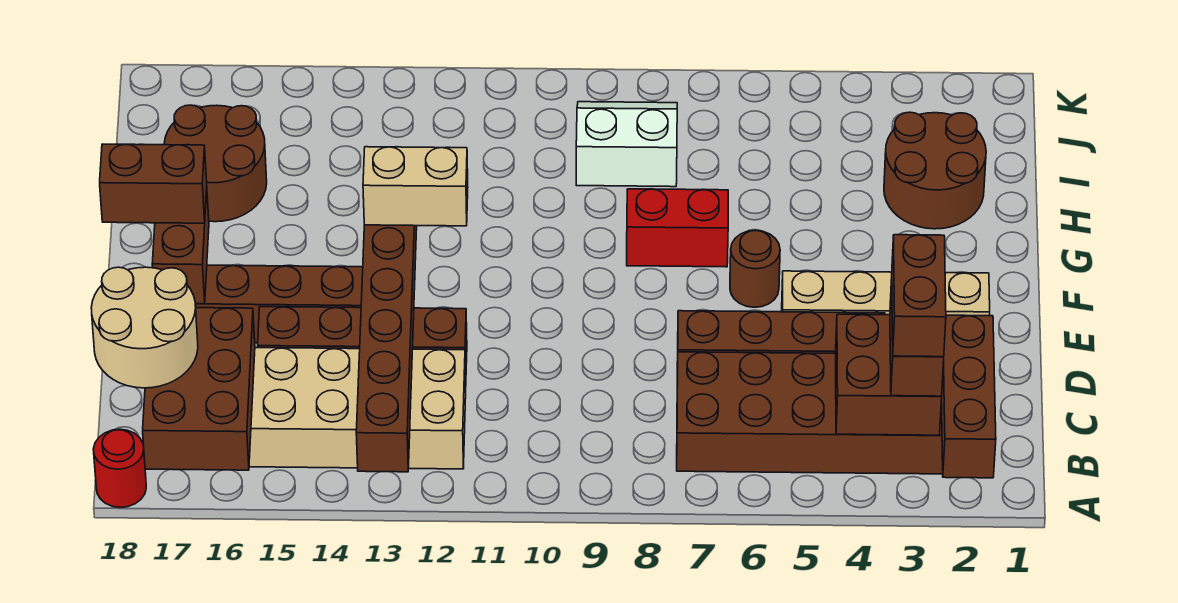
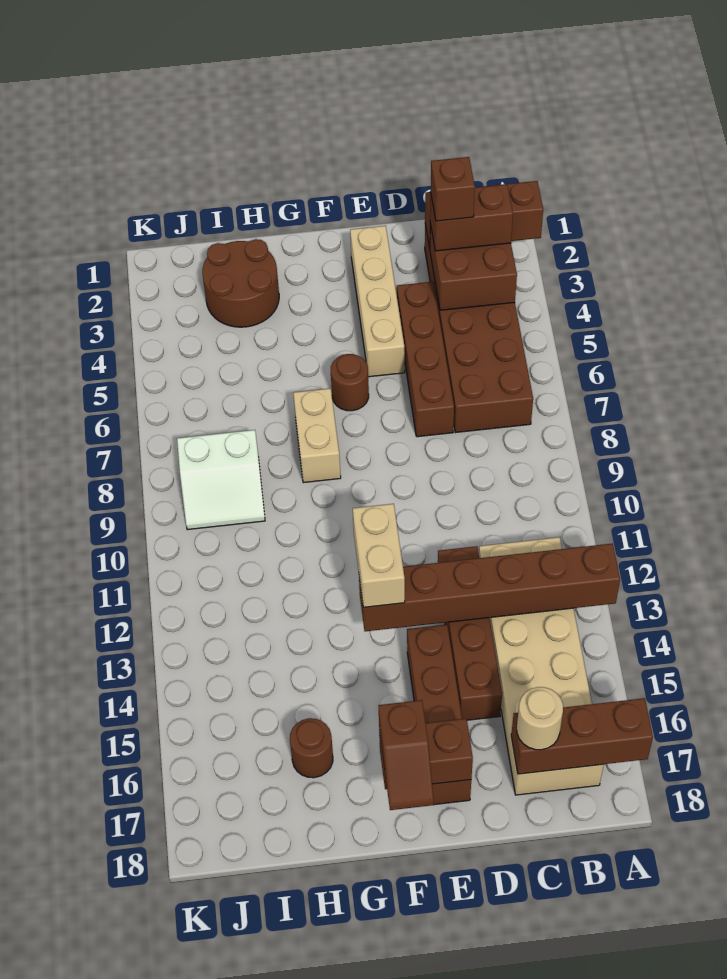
brown 2x3 brick [143,308,255,470] -> brown 1x3 brick [511,698,653,774]
red 1x1 round brick [93,429,146,507] -> none
brown 1x2 brick [892,235,946,357] -> brown 1x1 brick [431,157,475,221]
tan 2x2 round brick [91,267,198,388] -> tan 1x1 round brick [517,687,563,750]
brown 1x2 brick [100,144,207,223] -> brown 1x2 slope [378,700,434,810]
red 1x2 brick [627,189,728,267] -> tan 1x2 brick [293,388,341,483]
brown 2x2 round brick [164,105,267,222] -> brown 1x1 round brick [290,718,333,778]
white 2x2 slope [576,102,677,187] -> white 2x2 slope turned to [177,430,265,530]

